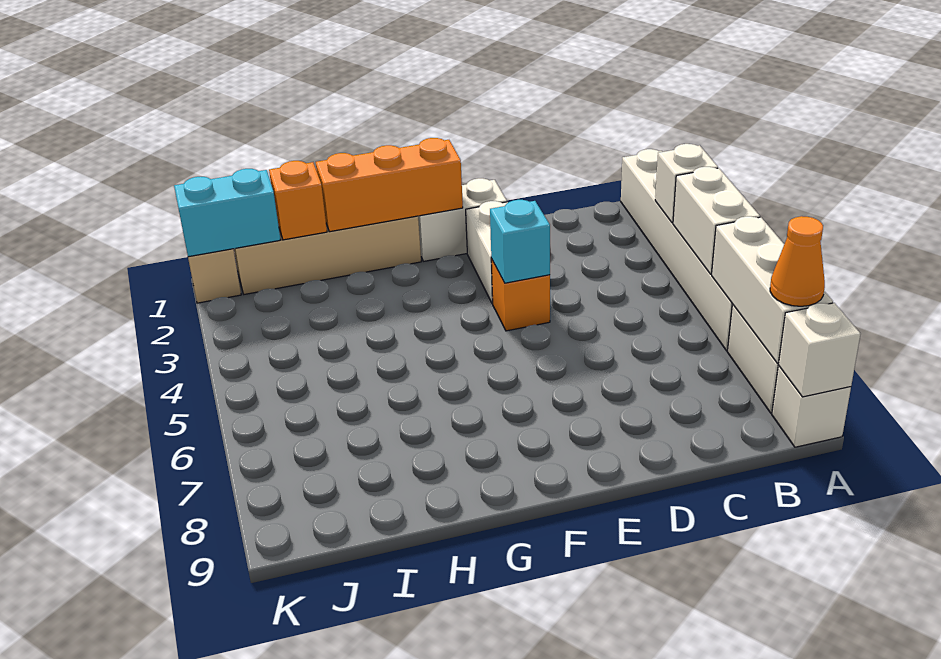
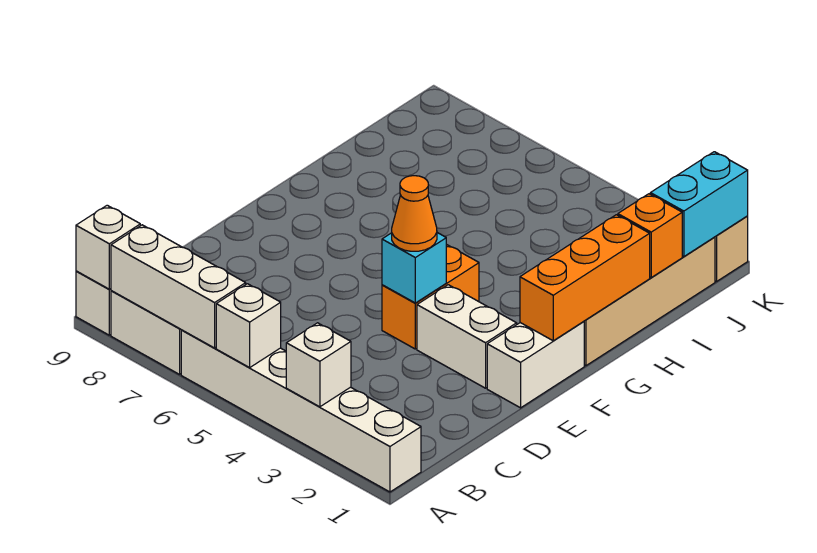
white 1x2 brick [673,167,760,274] -> white 1x1 brick [216,284,281,368]
orange 1x1 cone [770,216,825,306] -> orange 1x1 cone moved to [392,176,437,251]
orange 1x1 brick [491,259,550,331] -> orange 1x2 brick [382,244,479,349]

